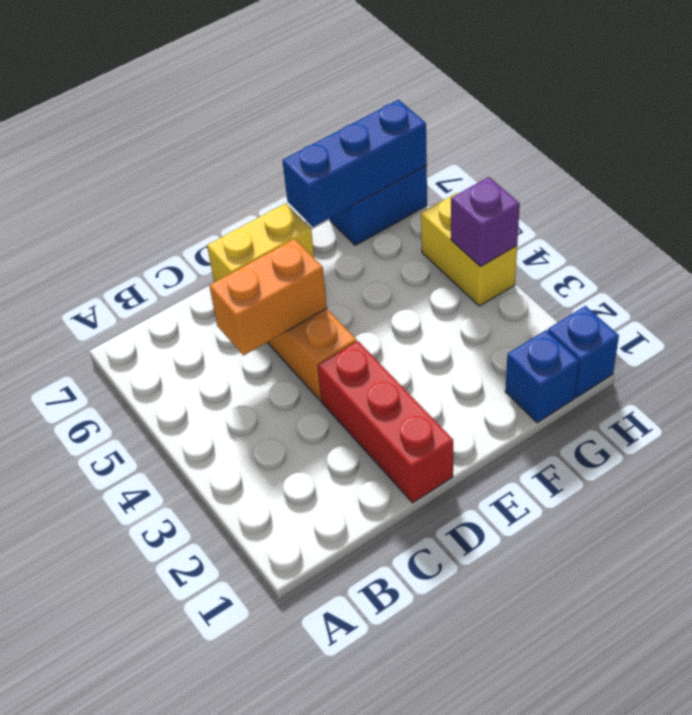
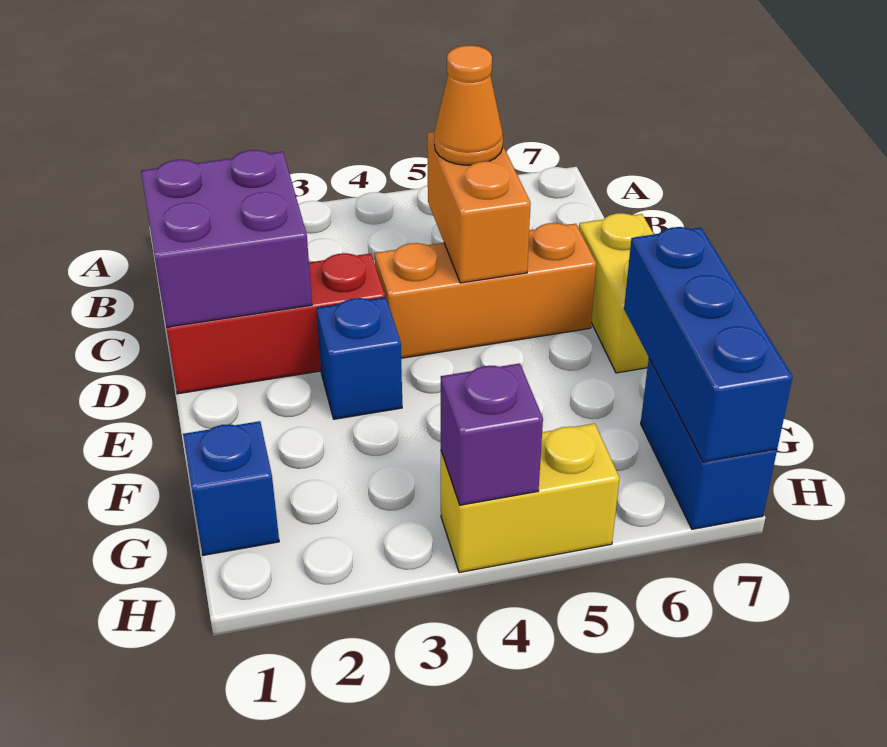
none -> purple 2x2 brick [141,150,312,327]
none -> orange 1x1 cone [434,45,503,165]
blue 1x1 brick [548,306,619,397] -> blue 1x1 brick moved to [316,297,402,419]

